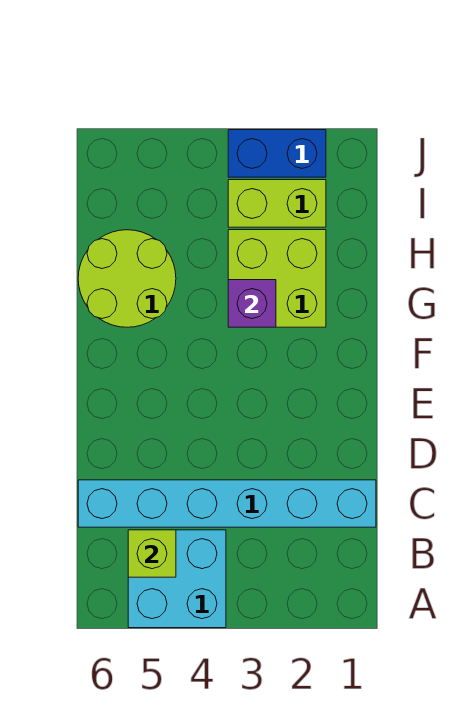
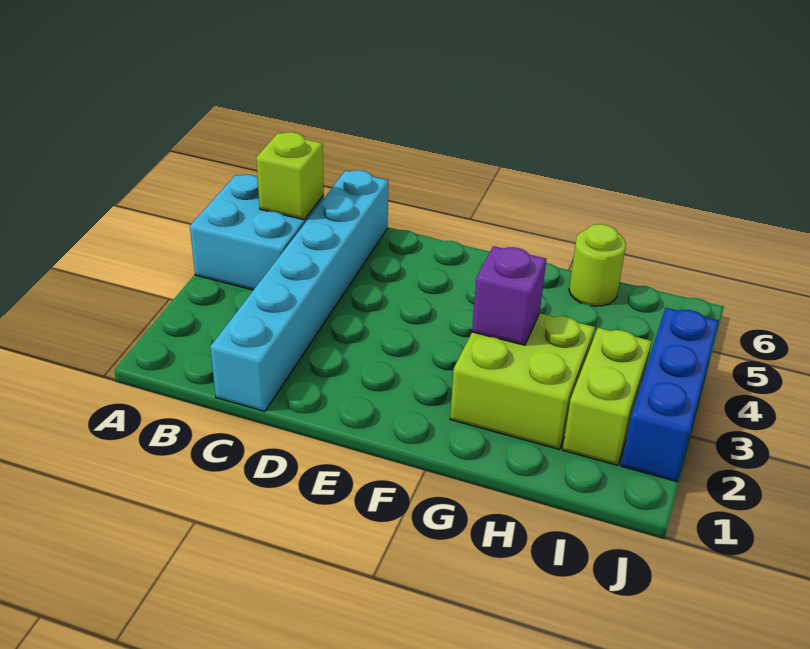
lime 2x2 round brick [78,230,176,327] -> lime 1x1 round brick [569,224,626,306]
blue 1x2 brick [228,130,326,177] -> blue 1x3 brick [621,308,719,482]

